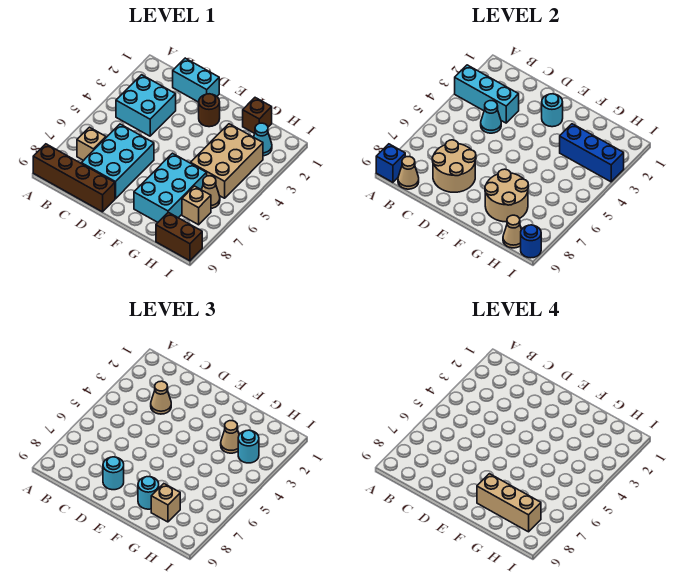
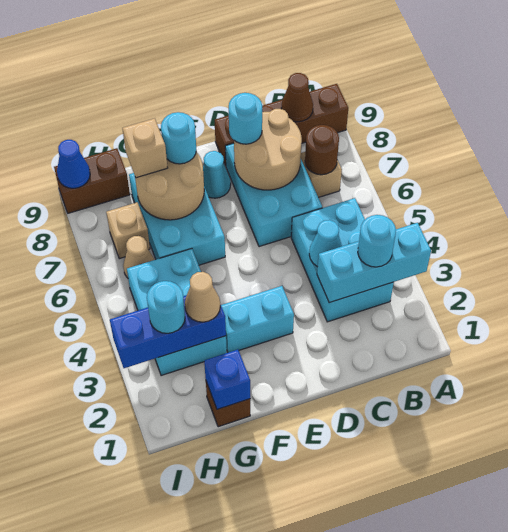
blue 1x1 brick [376,144,405,182] -> blue 1x1 brick moved to [204,350,250,409]
cyan 2x2 brick [116,75,176,136] -> cyan 2x3 brick [291,198,394,322]
tan 1x1 cone [398,157,419,189] -> brown 1x1 cone [281,73,313,122]
cyan 1x2 brick [173,58,219,102] -> cyan 1x2 brick moved to [221,286,294,352]
tan 1x1 cone [151,381,171,414] -> none
brown 1x1 round brick [199,94,220,127] -> brown 1x1 round brick moved to [305,125,339,175]
cyan 1x1 round brick [542,94,563,127] -> cyan 1x1 round brick moved to [358,215,396,267]
tan 1x3 brick [477,474,541,532] -> none
tan 2x3 brick [191,124,263,198] -> cyan 2x3 brick [127,249,227,376]
cyan 1x1 cone [254,123,272,156] -> cyan 1x1 cone moved to [203,151,231,198]
tan 1x1 cone [503,215,522,248] -> none
blue 1x1 round brick [521,225,541,258] -> blue 1x1 cone [57,140,90,188]

